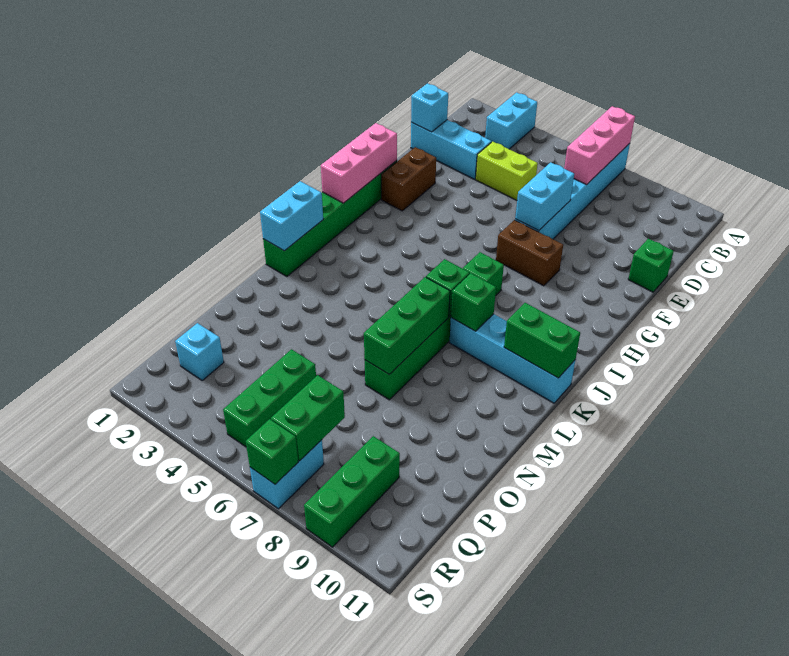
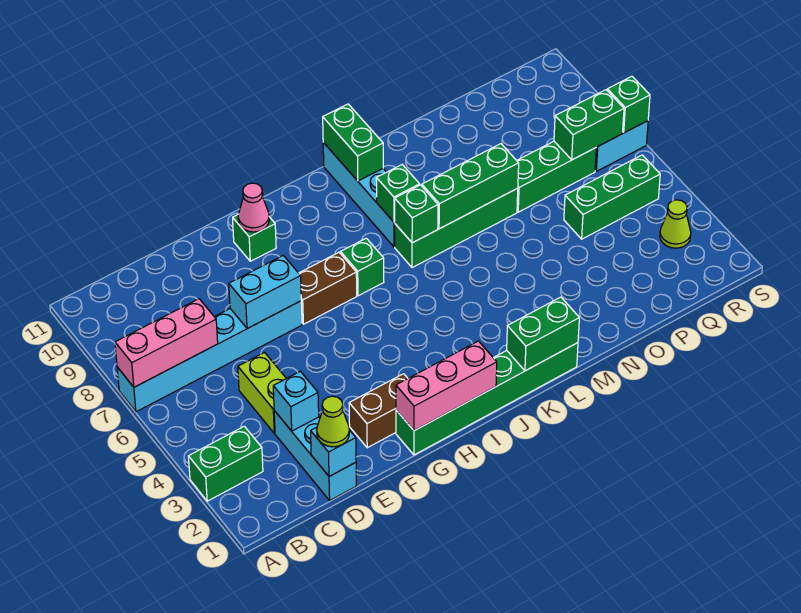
cyan 1x2 brick [485,92,537,149] -> green 1x2 brick [188,426,263,501]
none -> lime 1x1 cone [317,396,349,447]
green 1x1 brick [628,239,674,292] -> green 1x1 brick moved to [233,215,276,261]
brown 1x2 brick [496,220,563,286] -> brown 1x2 brick turned to [299,252,357,324]
none -> pink 1x1 cone [238,183,269,232]
cyan 1x2 brick [260,181,323,251] -> green 1x2 brick [507,297,579,371]
cyan 1x1 brick [175,323,224,381] -> cyan 1x1 brick moved to [273,371,319,431]
green 1x3 brick [304,436,400,547] -> green 1x3 brick moved to [517,141,596,212]
none -> lime 1x1 cone [660,200,691,248]

